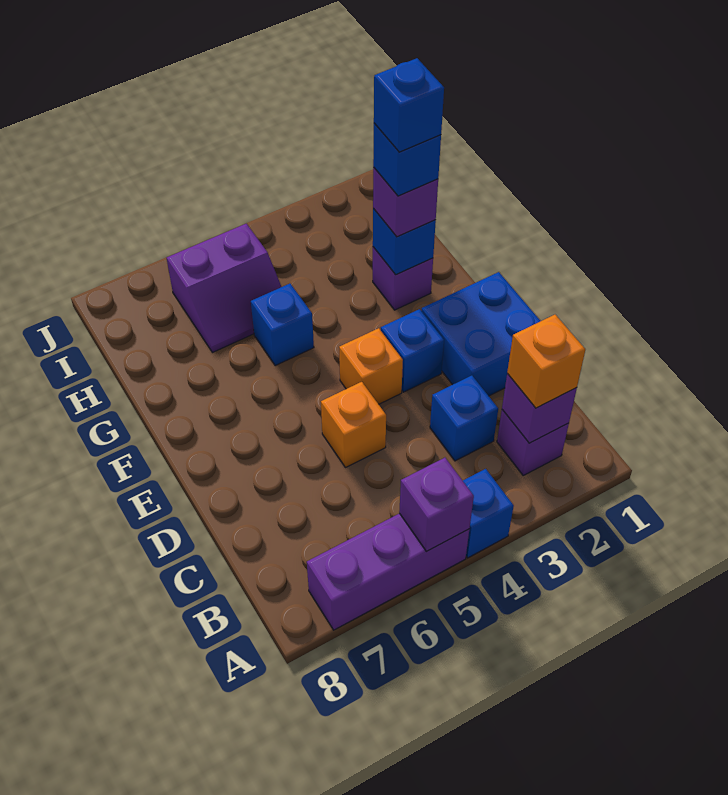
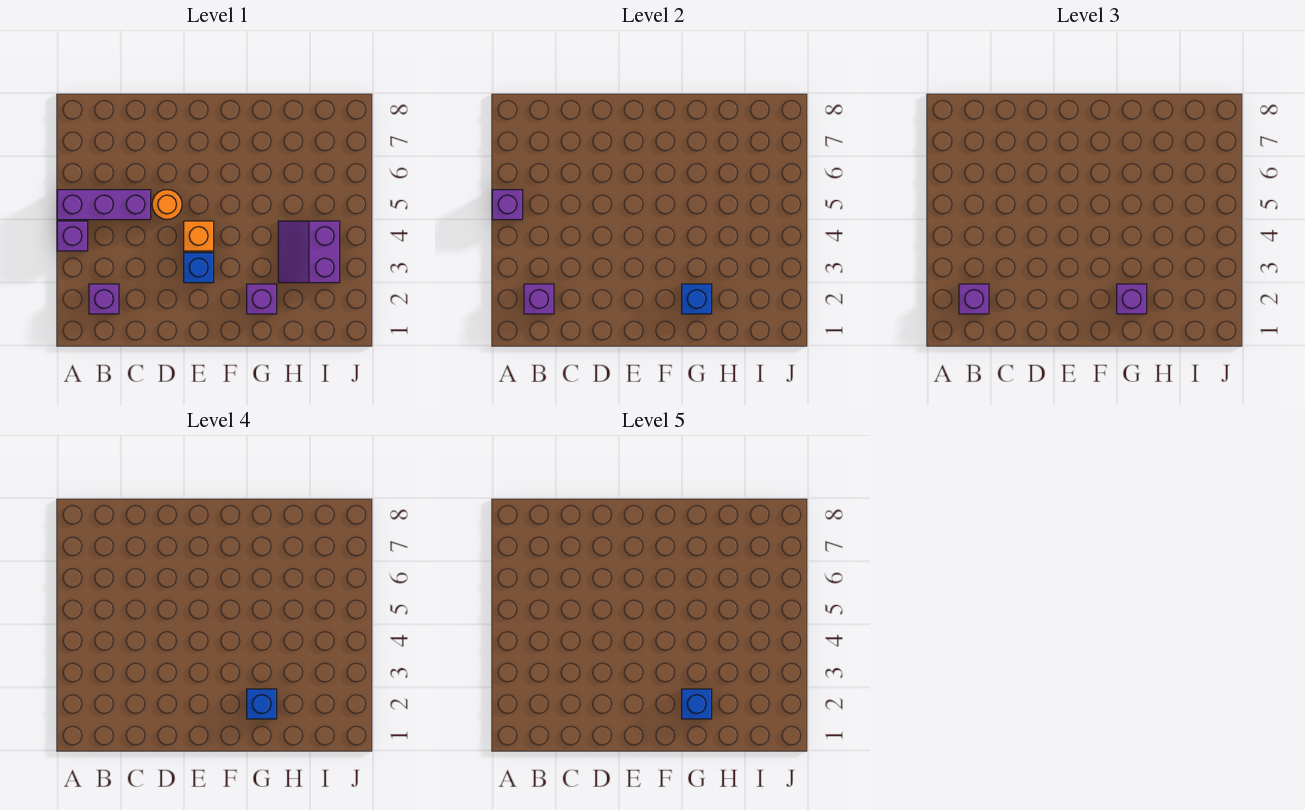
blue 1x1 brick [463,469,514,558] -> purple 1x1 brick [57,221,88,251]
purple 1x3 brick [307,513,469,630] -> purple 1x3 brick turned to [57,190,151,220]
orange 1x1 brick [507,315,585,408] -> purple 1x1 brick [959,284,989,314]
blue 1x1 brick [430,375,498,461] -> none
blue 2x2 brick [422,272,540,396] -> none
orange 1x1 brick [321,382,386,468] -> orange 1x1 round brick [152,190,182,219]
blue 1x1 brick [251,283,314,366] -> none
purple 2x2 slope [167,224,281,353] -> purple 2x2 slope moved to [278,221,340,283]

